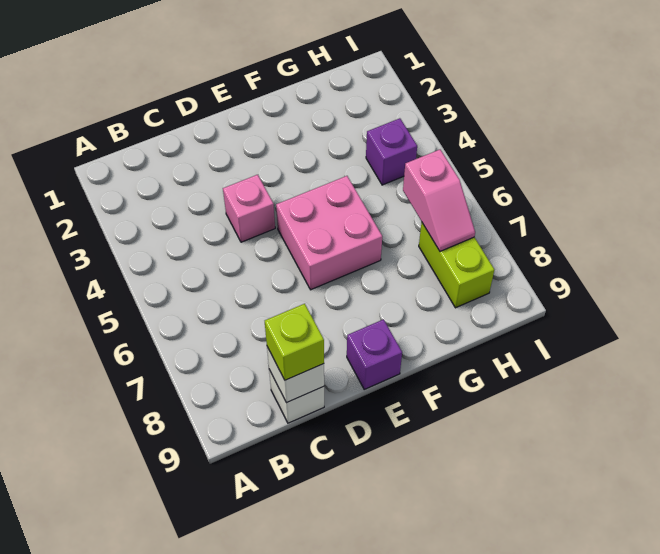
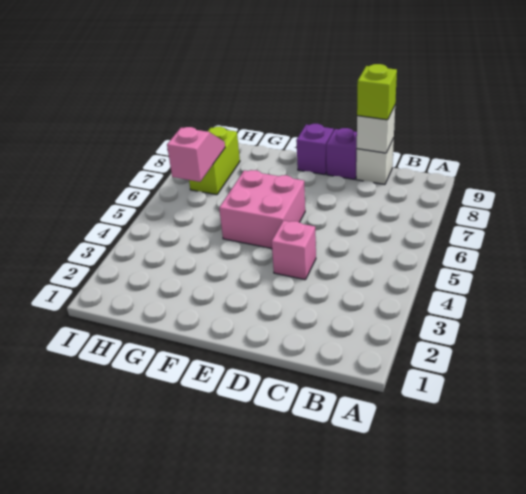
purple 1x1 brick [366,118,417,185] -> purple 1x1 brick moved to [326,128,357,180]

